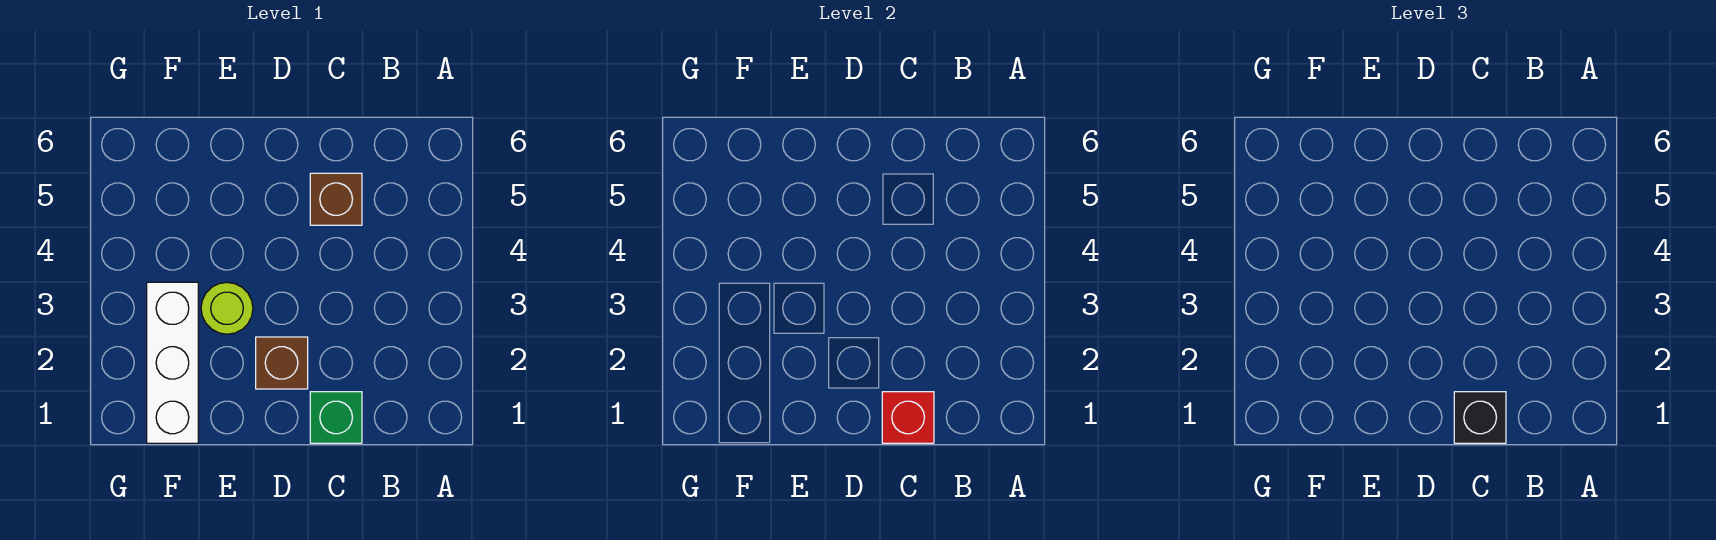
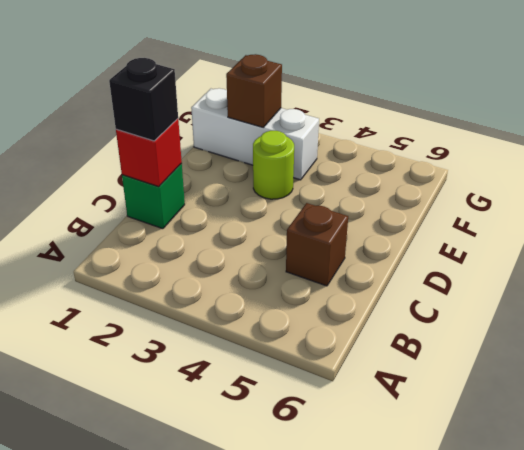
brown 1x1 brick [256,337,308,389] -> brown 1x1 brick moved to [226,54,282,127]

